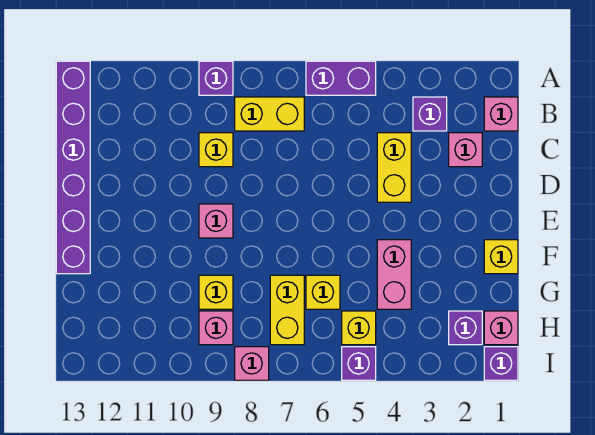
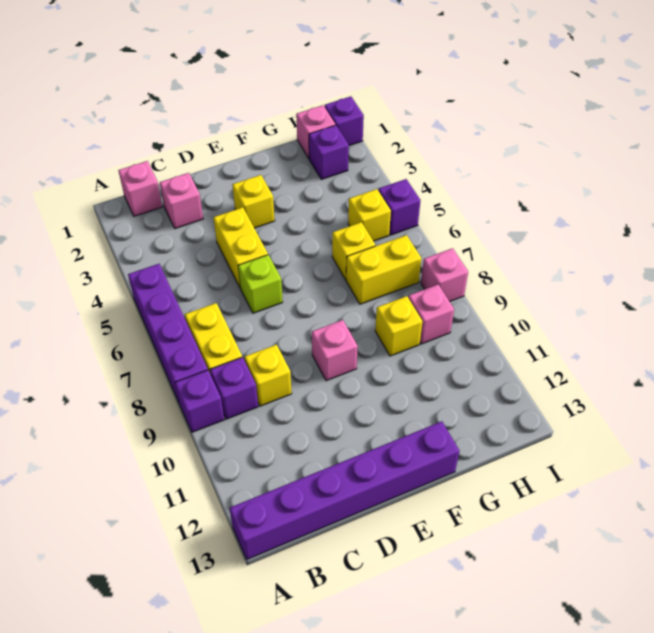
purple 1x2 brick [306,61,376,95] -> purple 1x4 brick [128,264,208,402]
purple 1x1 brick [413,97,447,131] -> purple 1x1 brick moved to [210,357,258,419]
yellow 1x2 brick [377,133,411,202] -> yellow 1x2 brick turned to [213,207,268,289]
none -> lime 1x1 brick [238,255,283,313]
yellow 1x1 brick [484,240,518,274] -> yellow 1x1 brick moved to [232,175,275,228]
pink 1x2 brick [377,240,411,309] -> none

